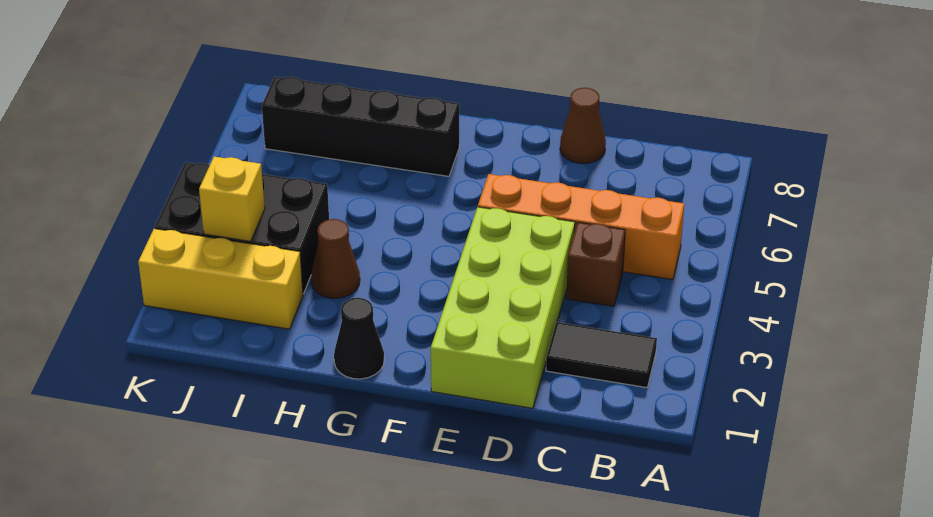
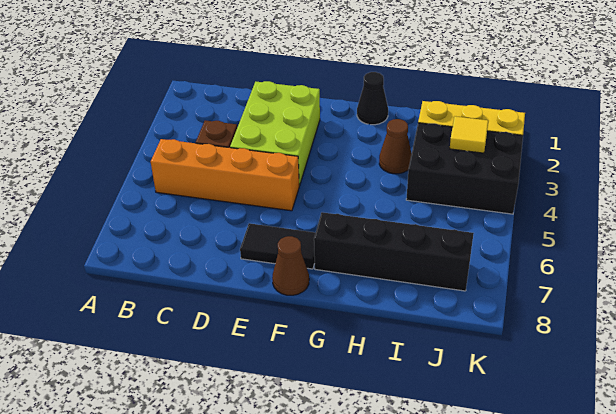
black 1x2 tile [546,322,657,388] -> black 1x2 tile moved to [240,223,316,269]
lime 2x4 brick [431,207,575,408] -> lime 2x3 brick [230,81,320,186]
brown 1x1 cone [560,88,606,163] -> brown 1x1 cone moved to [272,236,309,295]
yellow 1x1 brick [199,157,265,242] -> yellow 1x1 tile [450,116,488,153]

